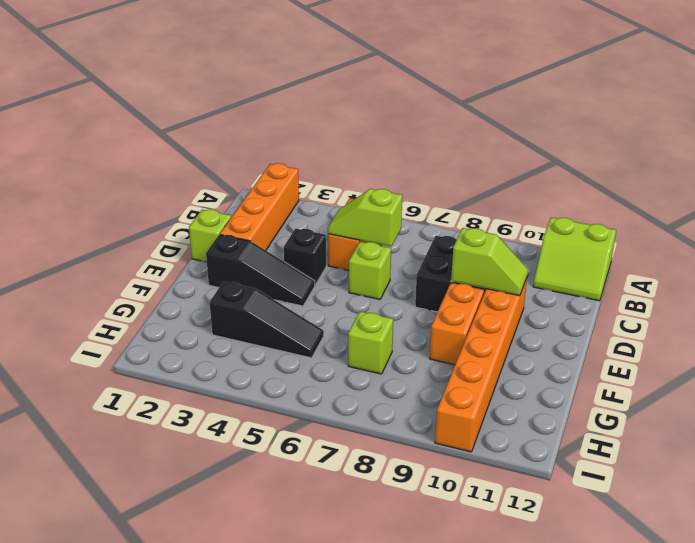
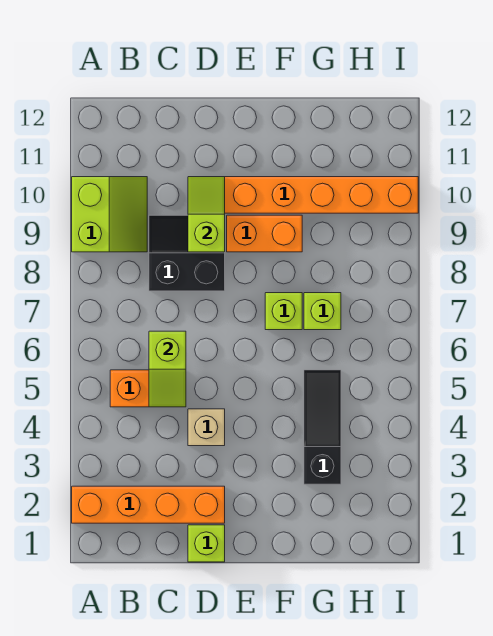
lime 2x2 slope [533,217,616,301] -> lime 2x2 slope moved to [72,177,147,252]
black 1x1 brick [284,229,326,285] -> tan 1x1 brick [188,409,225,446]
lime 1x1 brick [349,242,391,299] -> lime 1x1 brick moved to [265,293,302,330]
black 1x3 slope [206,234,315,306] -> none

